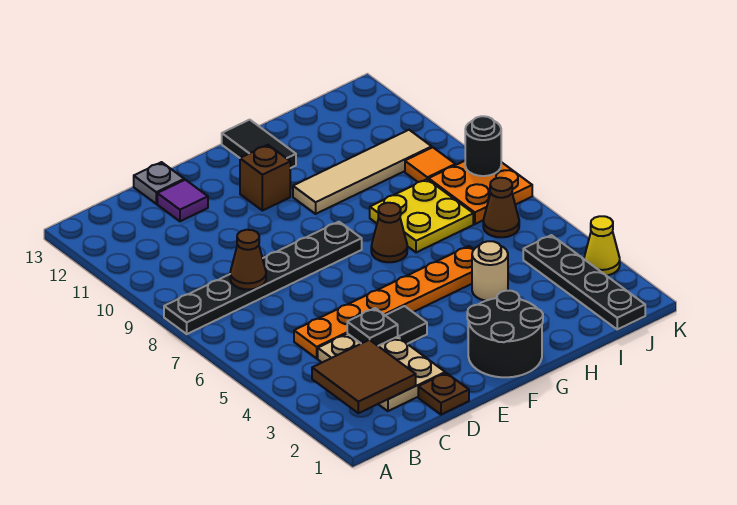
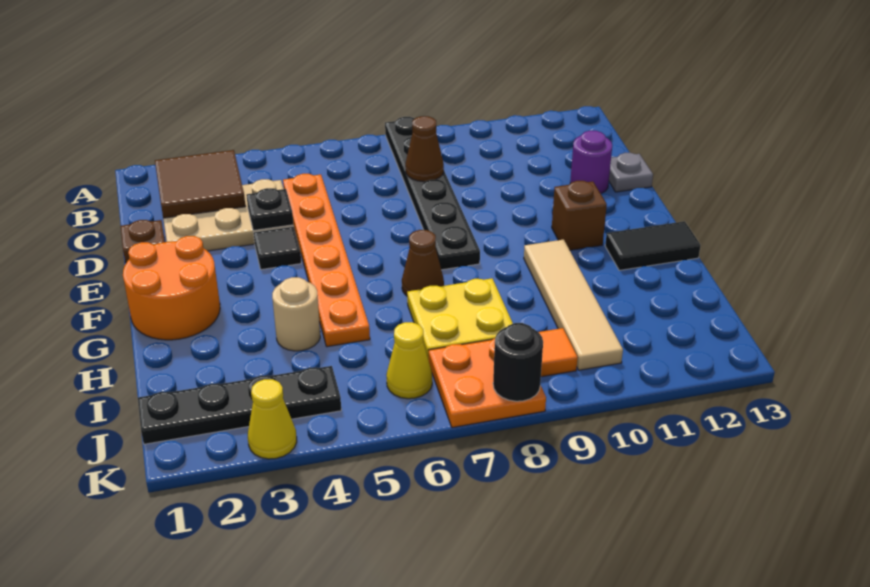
purple 1x1 tile [157,180,208,221] -> purple 1x1 round brick [570,131,612,193]
black 2x2 round brick [467,291,543,377] -> orange 2x2 round brick [123,236,220,340]
brown 1x1 cone [483,178,519,237] -> yellow 1x1 cone [386,322,432,399]

